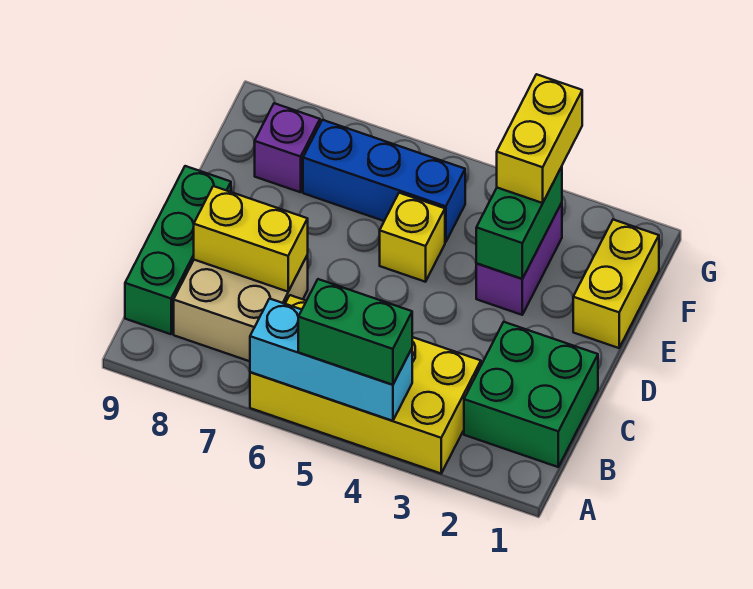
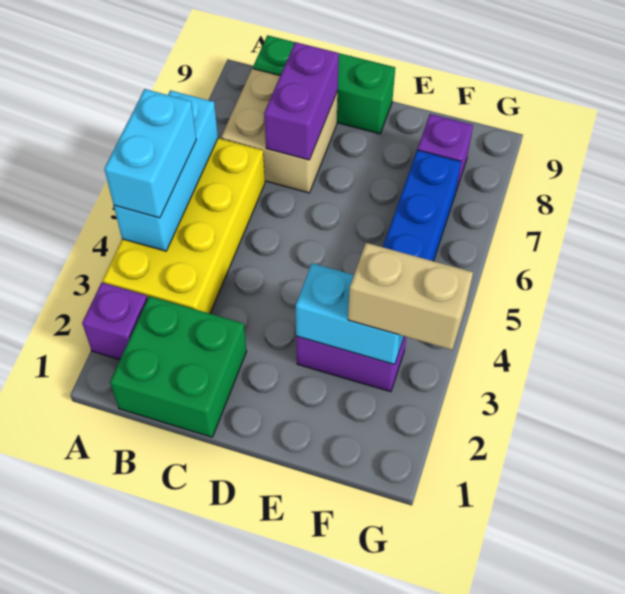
none -> purple 1x1 brick [82,282,148,360]
green 1x2 brick [298,279,412,385] -> cyan 1x2 brick [104,89,196,218]
yellow 1x2 brick [194,186,308,292] -> purple 1x2 brick [264,42,339,160]
yellow 1x2 brick [573,219,659,348] -> none
green 1x2 brick [476,167,562,279] -> cyan 1x2 brick [296,263,404,364]
yellow 1x1 brick [380,193,445,282] -> none
yellow 1x2 brick [497,74,582,203] -> tan 1x2 brick [348,243,473,350]

